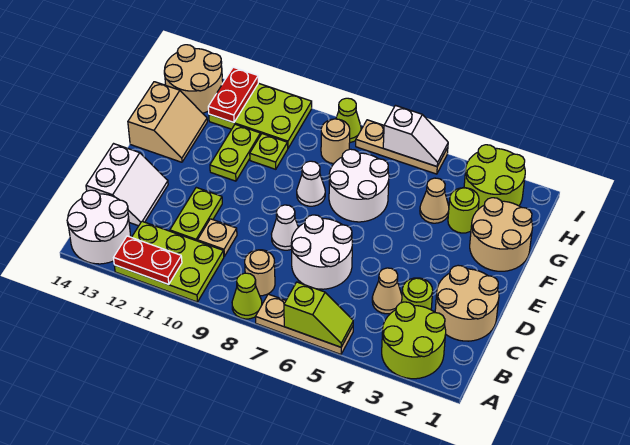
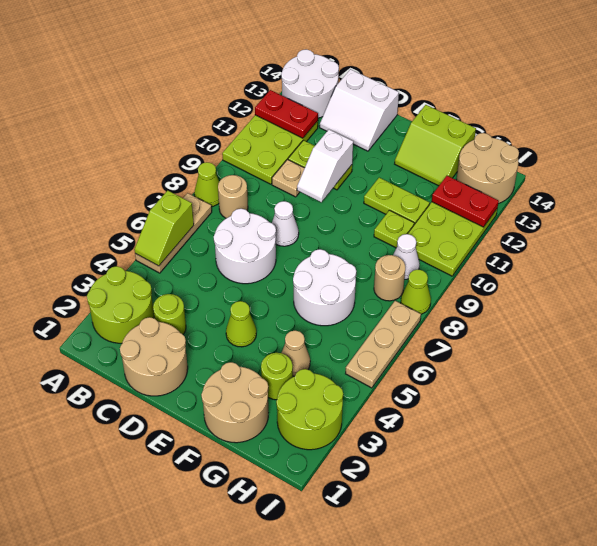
red 1x2 plate [114,236,182,284] -> red 1x2 plate turned to [255,90,318,138]
tan 1x1 cone [372,268,402,314] -> none
none -> lime 1x1 cone [226,301,256,347]
white 1x1 cone [297,161,325,206] -> white 1x1 cone moved to [393,234,420,279]
tan 2x2 slope [128,82,207,162] -> lime 2x2 slope [395,105,476,186]
white 1x2 slope [383,106,448,166] -> white 1x2 slope moved to [297,130,353,202]

